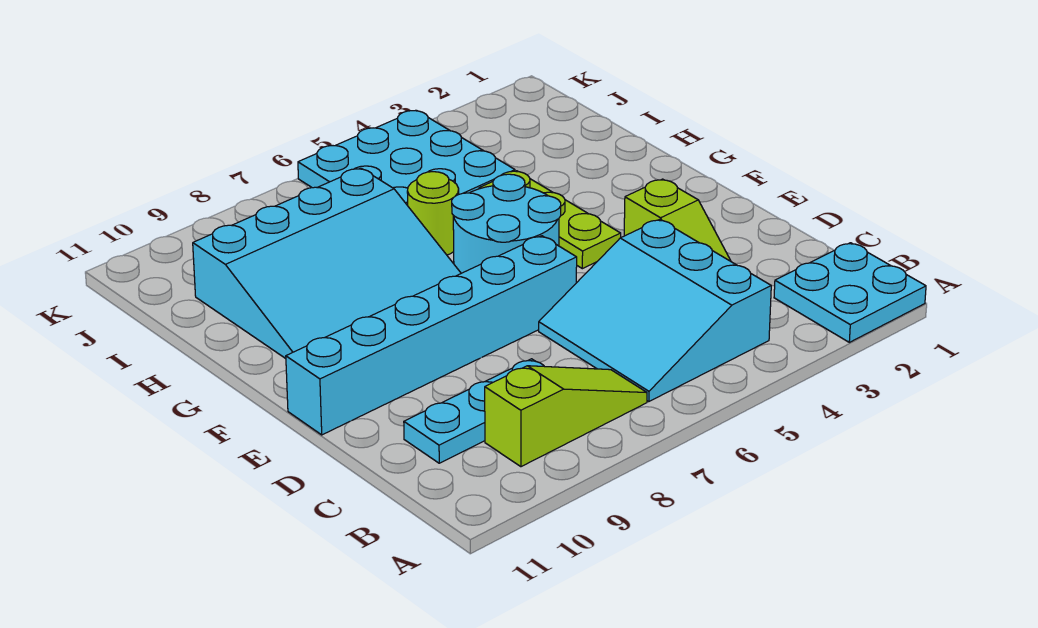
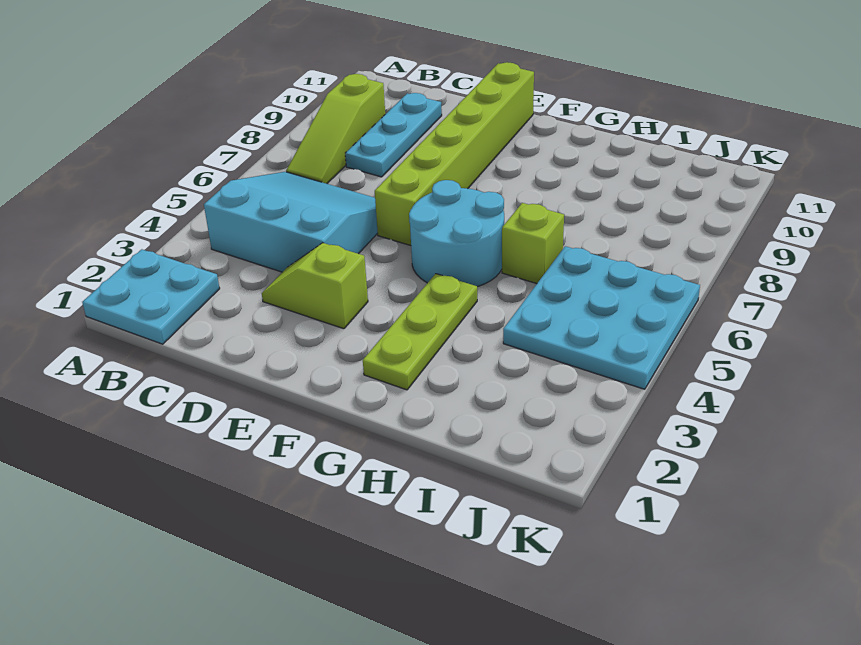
cyan 1x6 brick [286,236,577,435] -> lime 1x6 brick [375,62,534,246]
lime 1x3 plate [479,171,621,269] -> lime 1x3 plate turned to [363,274,477,390]
cyan 3x4 slope [193,168,461,359] -> none
lime 1x1 round brick [407,172,459,255] -> lime 1x1 brick [502,203,564,284]

